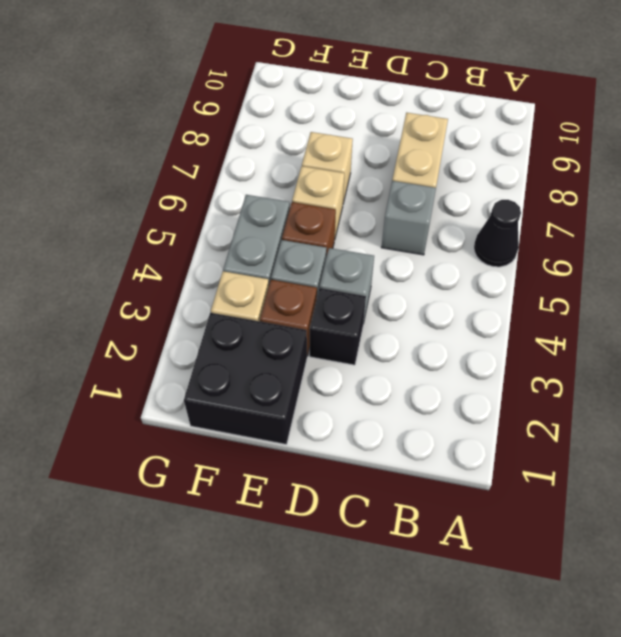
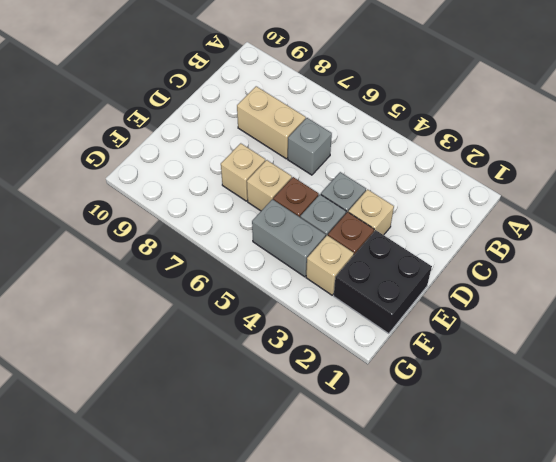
black 1x1 cone [474,200,521,267] -> none
black 1x1 brick [310,288,366,365] -> tan 1x1 brick [348,189,394,235]

